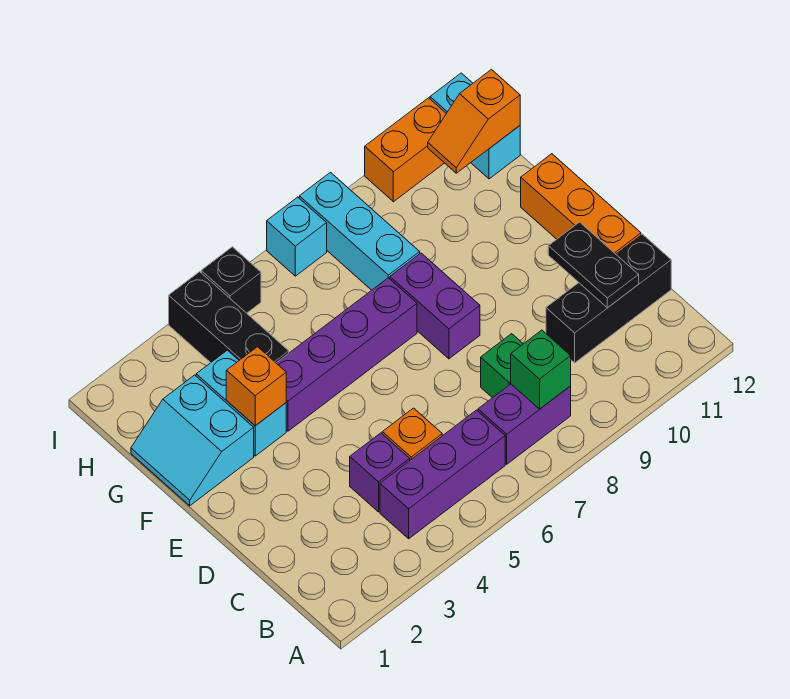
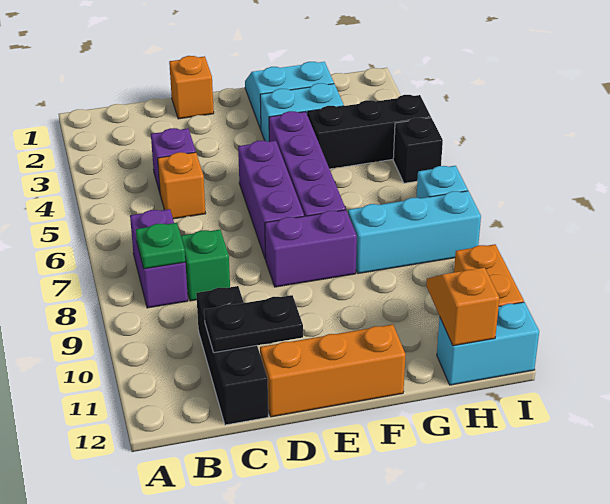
purple 1x3 brick [380,410,505,539] -> purple 1x3 brick moved to [238,141,304,259]
green 1x1 brick [511,330,571,409] -> green 1x1 plate [136,223,185,269]
orange 1x1 brick [226,347,286,426] -> orange 1x1 brick moved to [169,56,214,119]

